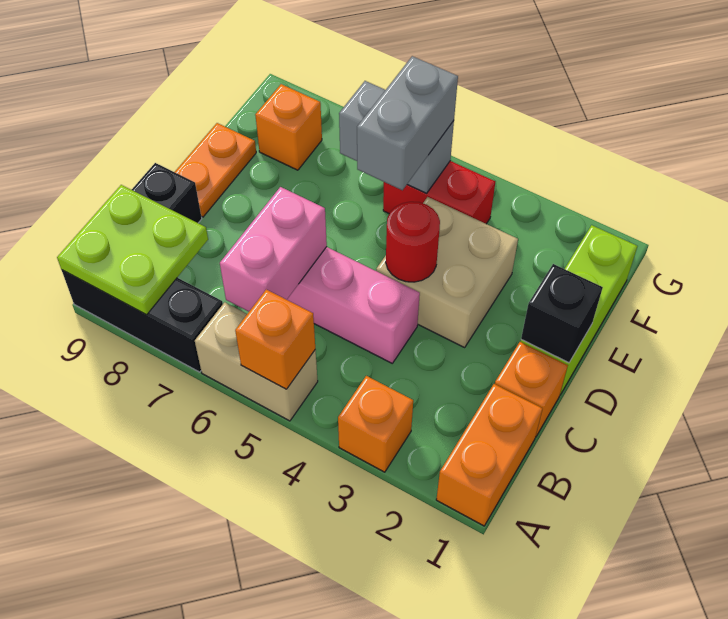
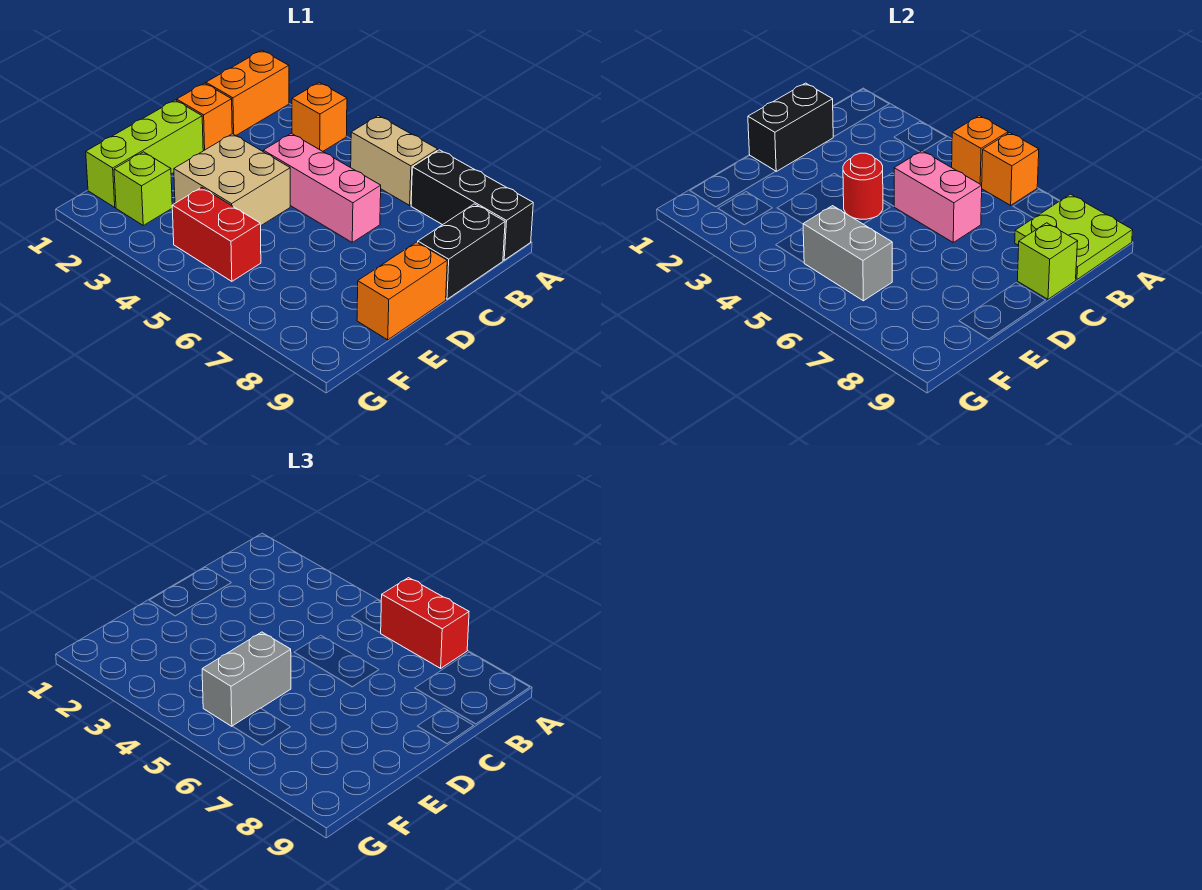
none -> red 1x2 brick [380,578,469,668]
pink 1x2 brick [220,187,327,312] -> pink 1x2 brick turned to [894,151,982,242]
none -> lime 1x1 brick [1017,223,1078,299]
black 1x1 brick [521,264,603,363] -> black 1x2 brick [748,83,833,171]
orange 1x2 plate [175,123,256,217] -> orange 1x2 brick [357,242,447,340]
none -> lime 1x1 brick [114,152,172,225]
orange 1x1 brick [255,84,322,170] -> orange 1x1 brick moved to [982,133,1039,205]

